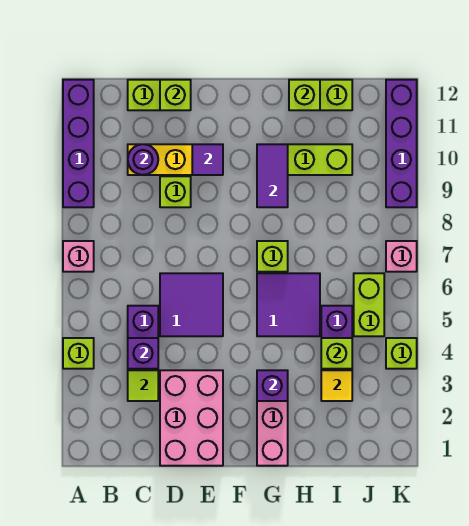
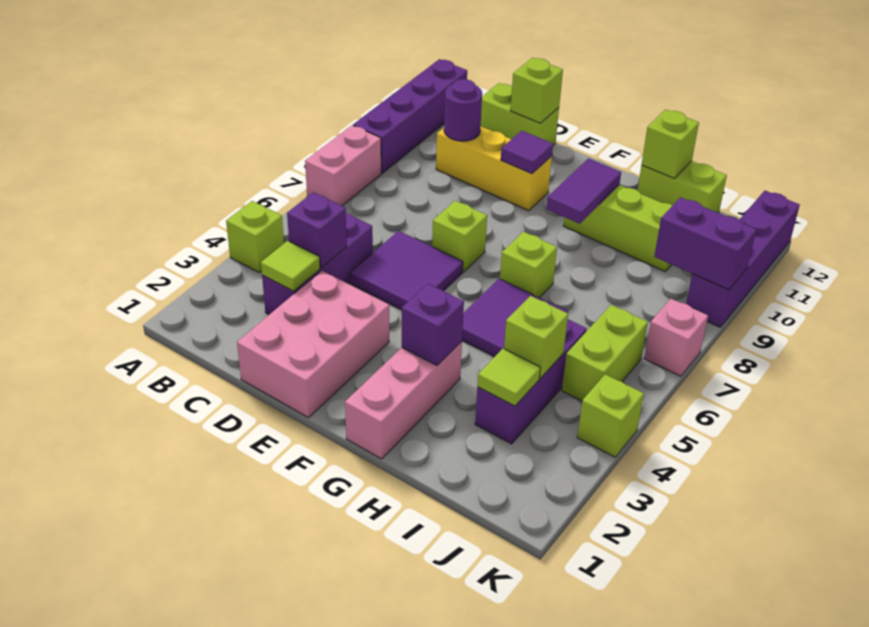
pink 1x1 brick [63,241,94,272] -> pink 1x2 brick [305,125,381,206]
lime 1x1 brick [160,176,191,207] -> lime 1x1 brick moved to [432,201,487,272]
yellow 1x1 tile [321,370,352,401] -> lime 1x1 tile [477,349,540,406]
none -> purple 1x2 brick [654,197,756,290]

